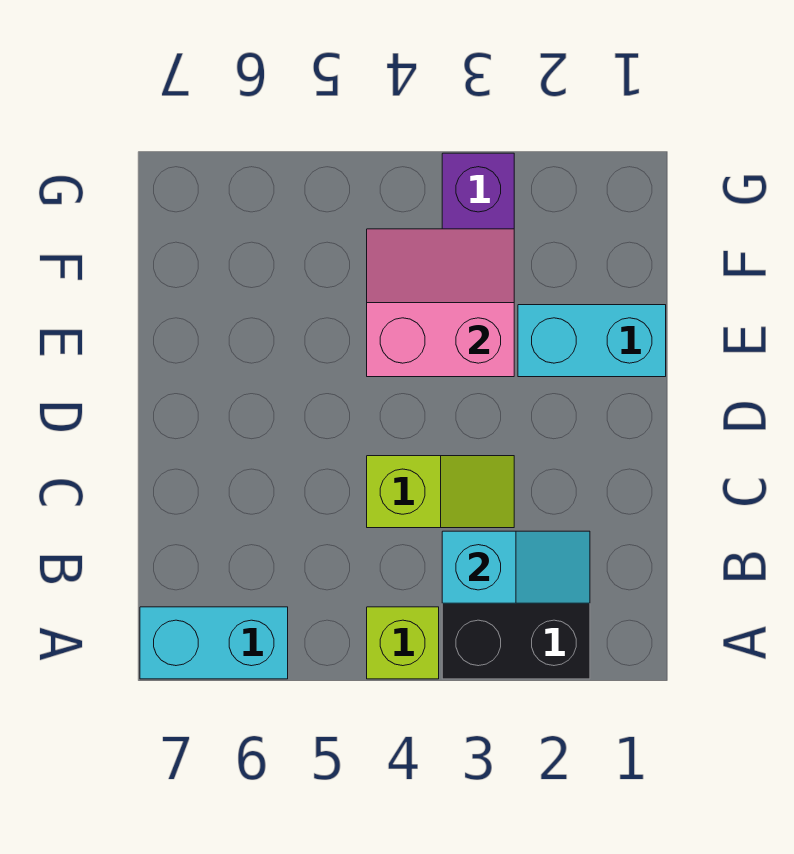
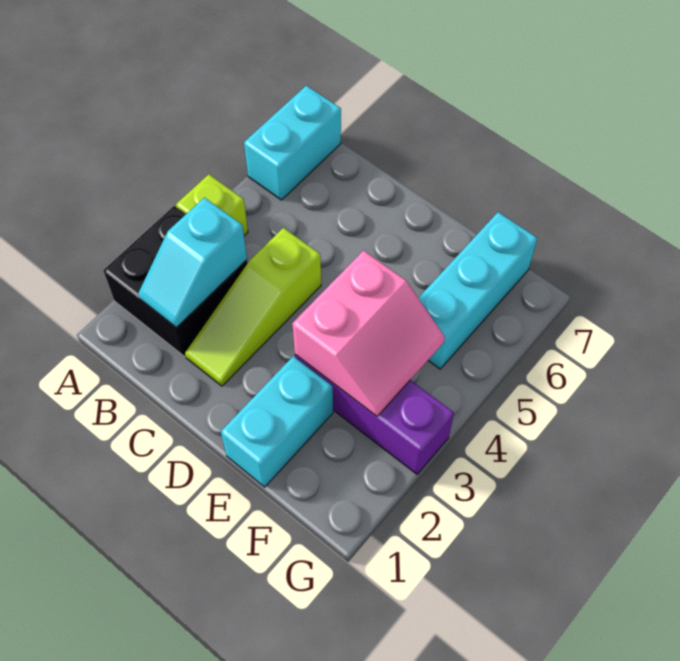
lime 1x2 slope [367,456,514,528] -> lime 1x3 slope [185,228,321,386]
none -> cyan 1x3 brick [418,212,537,369]

